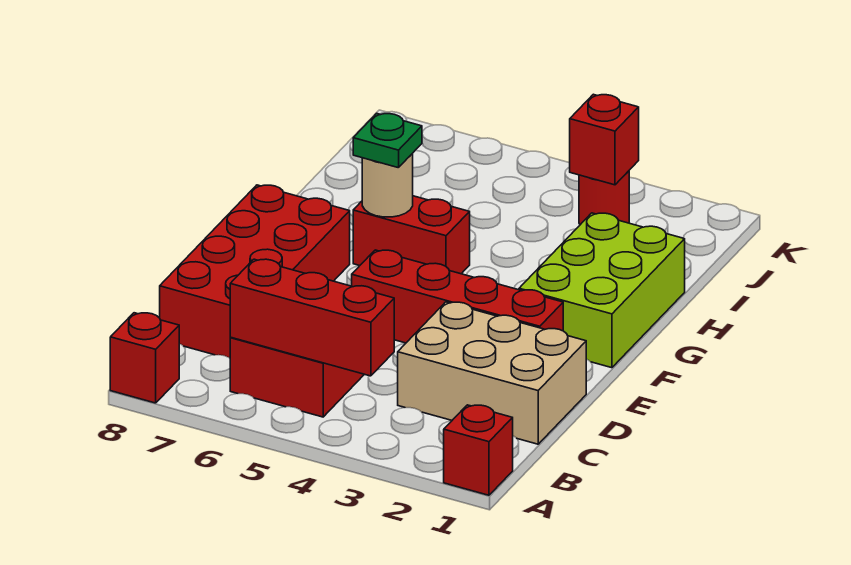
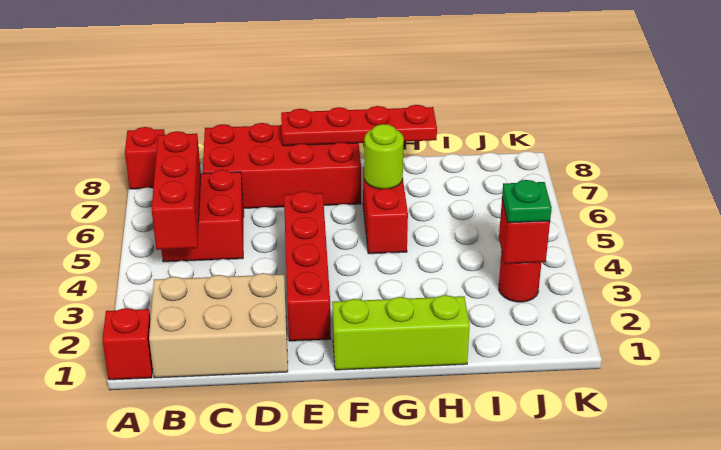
tan 2x3 brick [398,302,586,444] -> tan 2x3 brick turned to [149,273,288,378]
none -> red 1x4 plate [281,105,437,146]
lime 2x3 brick [519,213,685,368] -> lime 1x3 brick [332,295,470,370]
tan 1x1 round brick [362,153,413,217] -> lime 1x1 round brick [364,124,404,189]
green 1x1 plate [353,113,422,168] -> green 1x1 plate moved to [502,180,552,223]

